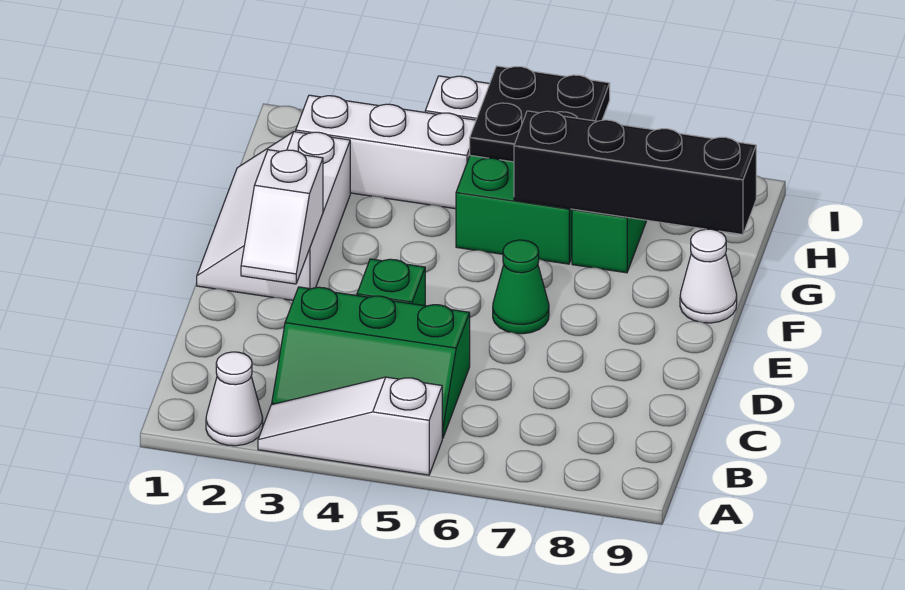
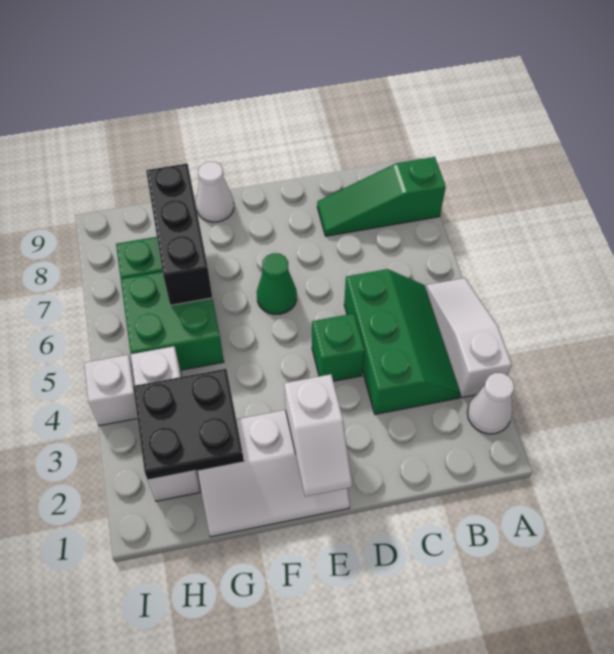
white 1x3 slope [258,377,442,475] -> white 1x3 slope turned to [426,278,512,398]
none -> green 1x3 slope [317,157,446,236]
white 1x2 slope [241,150,323,284] -> white 1x2 slope turned to [284,374,352,497]
black 1x4 brick [514,111,756,235] -> black 1x3 brick [146,164,213,305]
black 2x2 plate [470,66,610,162] -> black 2x2 plate moved to [133,369,244,480]

